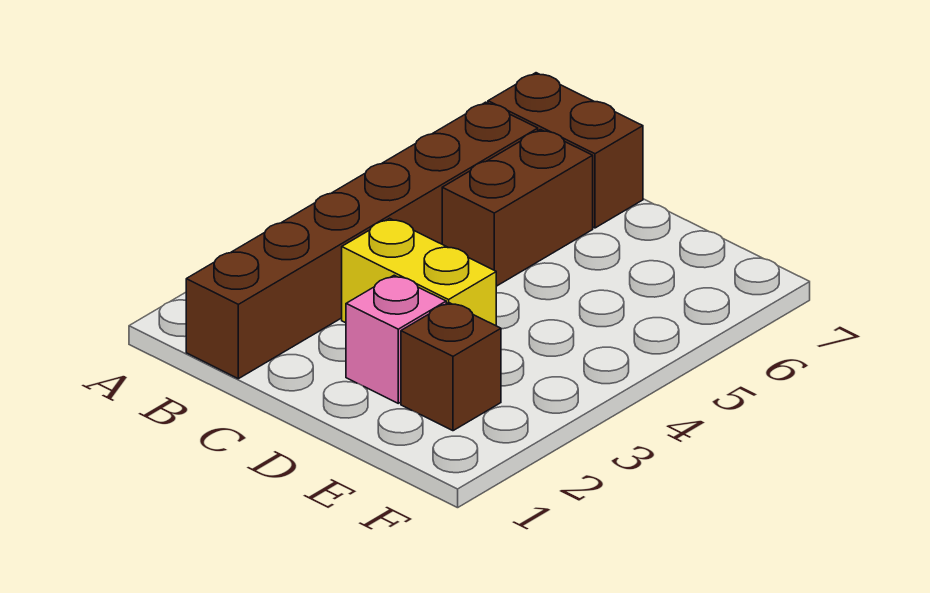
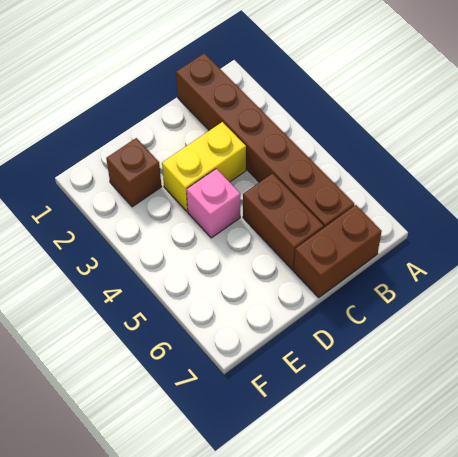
pink 1x1 brick [346,275,446,403] -> pink 1x1 brick moved to [187,169,240,238]

